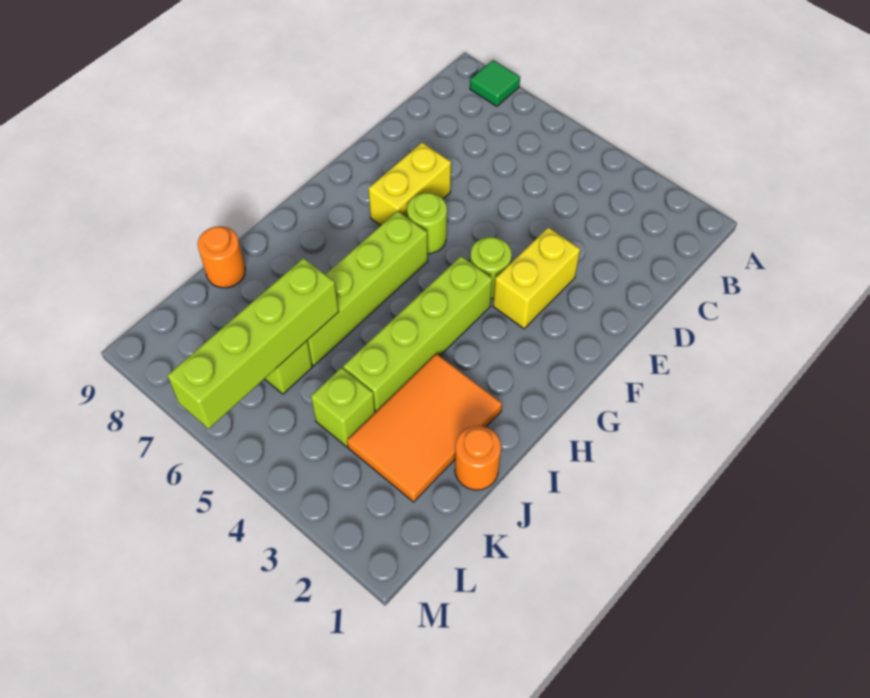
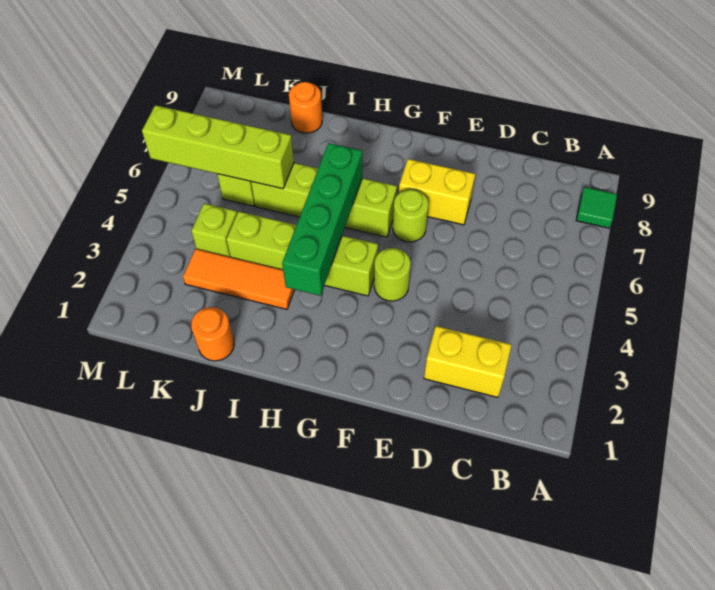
yellow 1x2 brick [493,227,580,329] -> yellow 1x2 brick moved to [424,326,511,397]
none -> green 1x4 brick [282,143,362,296]
orange 2x3 tile [347,354,502,502] -> orange 1x3 tile [183,249,295,309]

